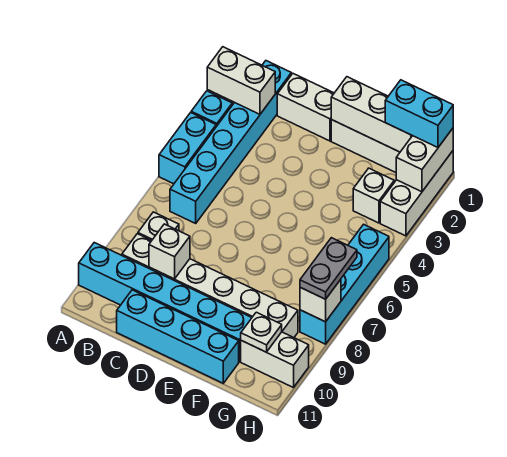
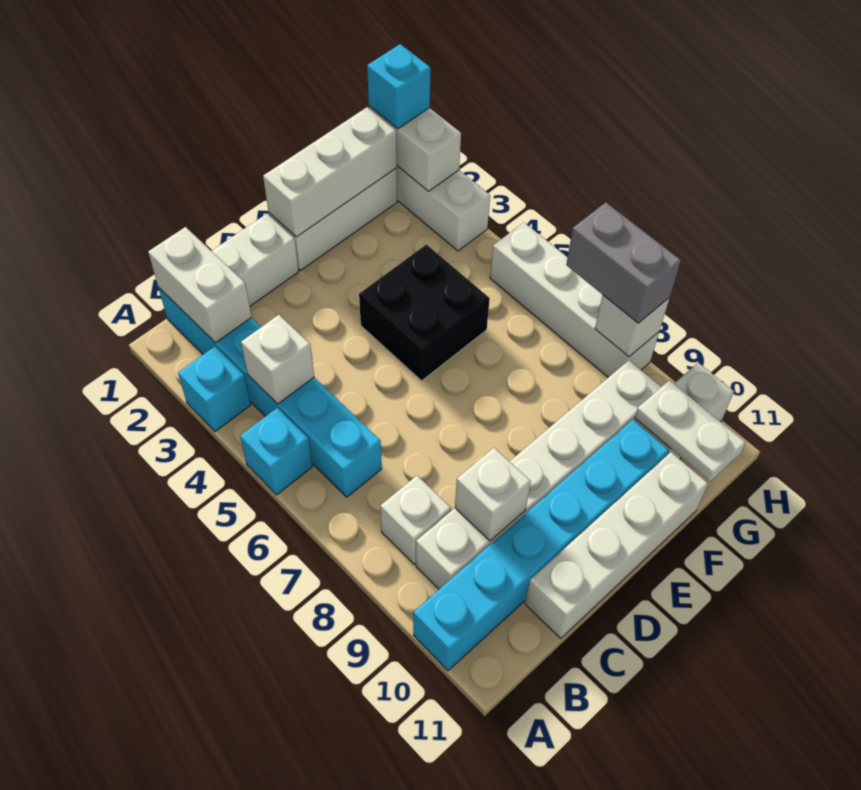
white 1x2 brick [207,47,275,114] -> white 1x2 brick turned to [148,227,252,343]
cyan 1x2 brick [159,113,216,184] -> cyan 1x1 brick [240,408,313,495]
cyan 1x4 brick [117,290,239,383] -> white 1x4 brick [525,452,708,639]
none -> black 2x2 brick [359,244,490,381]
cyan 1x2 brick [385,80,453,147] -> cyan 1x1 brick [367,44,431,129]
white 1x1 brick [353,168,394,223] -> white 1x1 brick moved to [241,315,314,404]
white 1x1 plate [241,312,282,352] -> white 1x2 plate [635,380,746,481]
cyan 1x4 brick [300,224,389,344] -> white 1x4 brick [490,223,659,377]
grey 1x2 plate [300,238,357,299] -> grey 1x2 brick [566,203,681,323]

